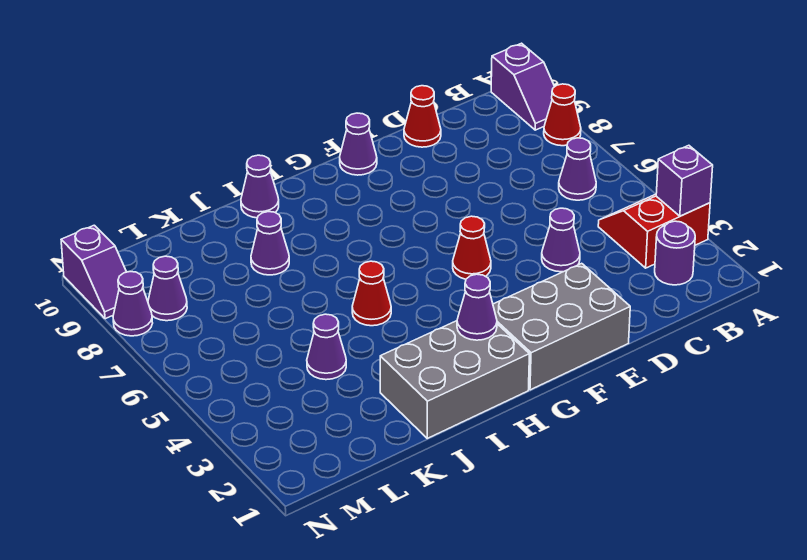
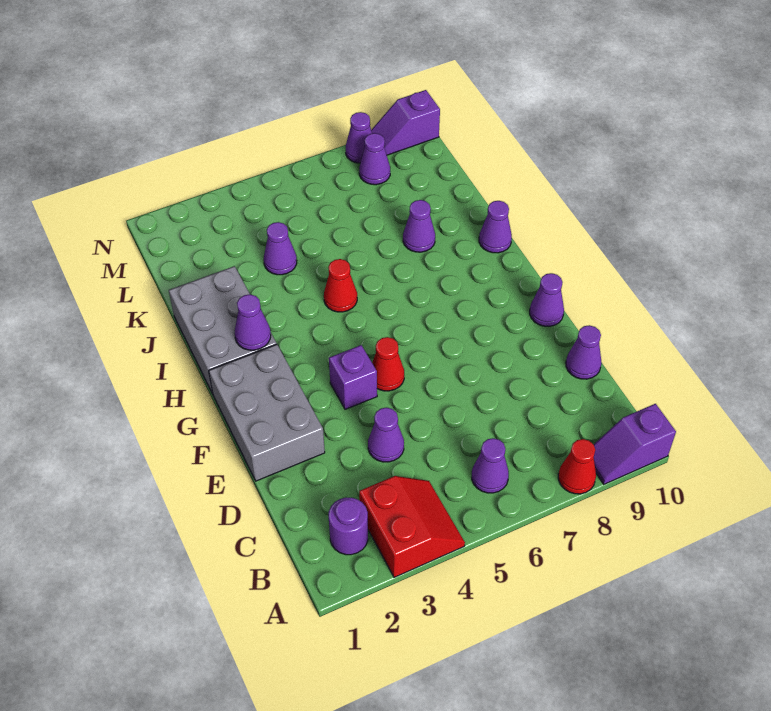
purple 1x1 brick [656,145,713,216] -> purple 1x1 brick moved to [329,345,377,409]
red 1x1 cone [404,86,441,147] -> purple 1x1 cone [566,325,602,379]

